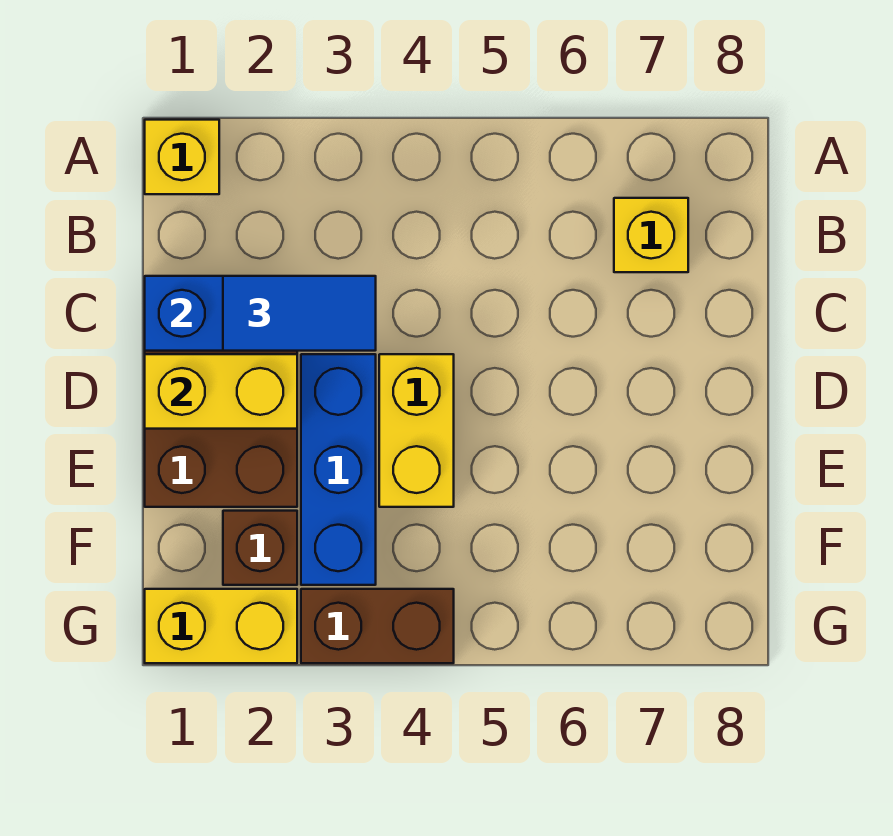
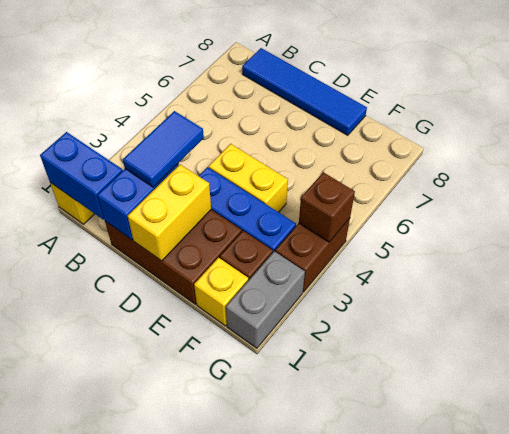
none -> blue 1x2 brick [40,132,123,219]
yellow 1x1 brick [614,198,688,272] -> yellow 1x1 brick moved to [194,258,248,326]
none -> blue 1x4 tile [242,48,367,135]
yellow 1x2 brick [145,589,297,663] -> grey 1x2 brick [226,251,305,348]
none -> brown 1x1 brick [299,172,355,242]

